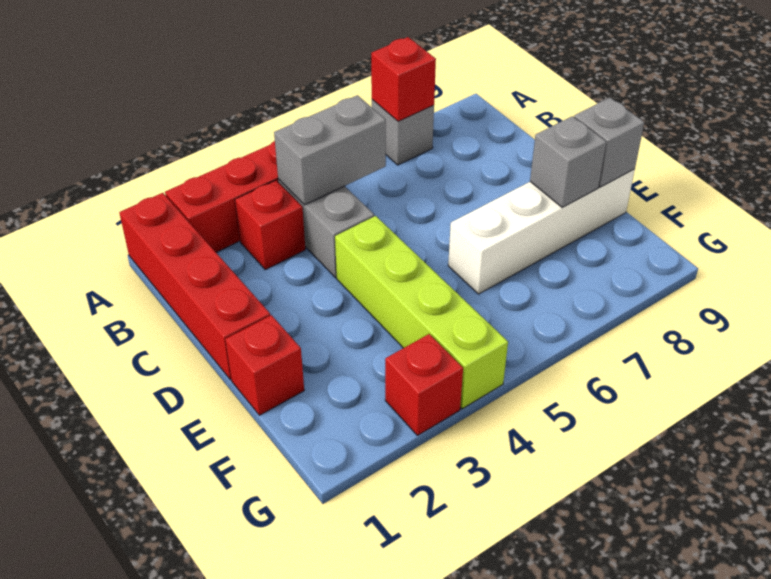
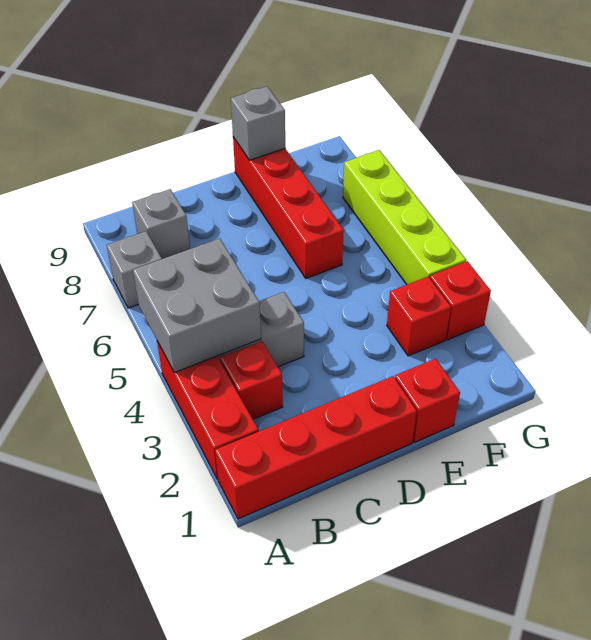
red 1x1 brick [371,37,436,121] -> red 1x1 brick moved to [387,277,451,356]
grey 1x2 brick [274,95,386,205] -> grey 2x2 brick [133,239,261,372]
lime 1x4 brick [335,216,508,409] -> lime 1x4 brick turned to [343,150,466,284]
white 1x4 brick [448,169,635,294] -> red 1x4 brick [233,137,344,278]
grey 1x1 brick [530,116,606,208] -> grey 1x1 brick moved to [132,189,190,259]

